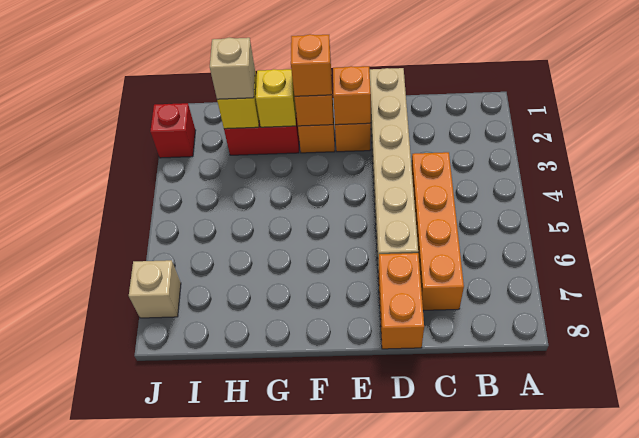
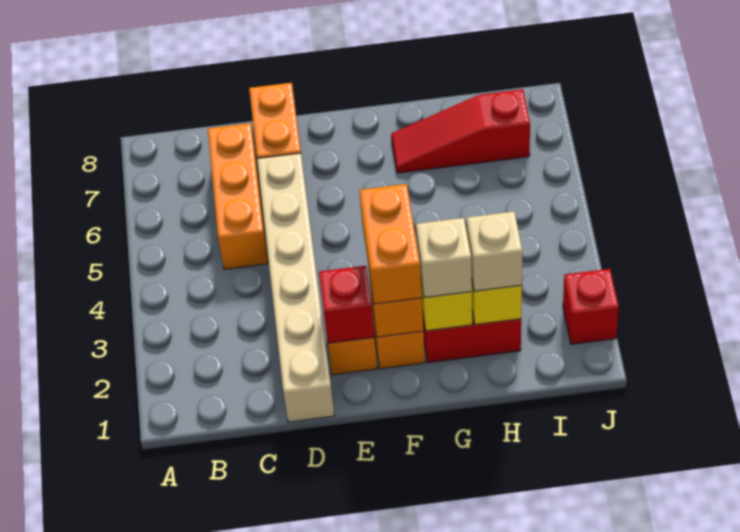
orange 1x4 brick [411,152,464,310] -> orange 1x3 brick [208,123,268,269]
orange 1x1 brick [333,66,371,125] -> red 1x1 brick [319,266,374,343]
orange 1x1 brick [291,34,331,96] -> orange 1x2 brick [359,184,422,304]
none -> red 1x3 slope [391,89,530,173]
tan 1x1 brick [129,260,181,318] -> tan 1x1 brick moved to [416,218,472,298]

